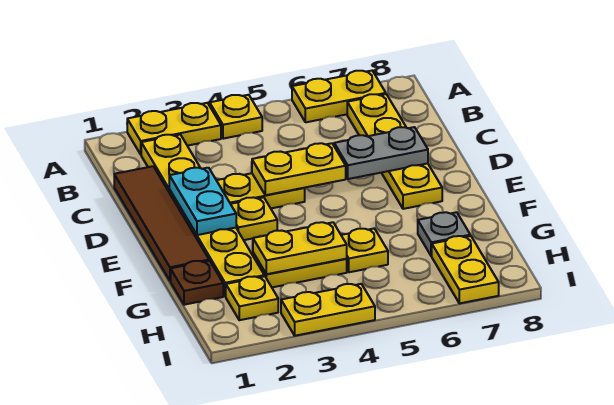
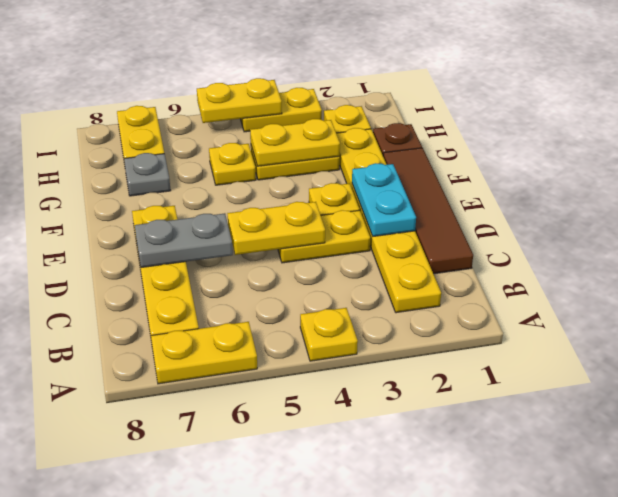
yellow 1x2 plate [127,103,221,154] -> yellow 1x2 plate moved to [197,78,282,123]

